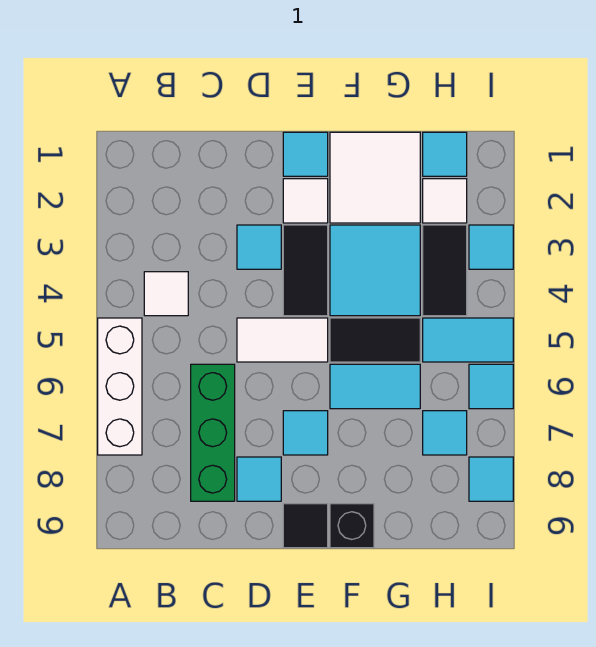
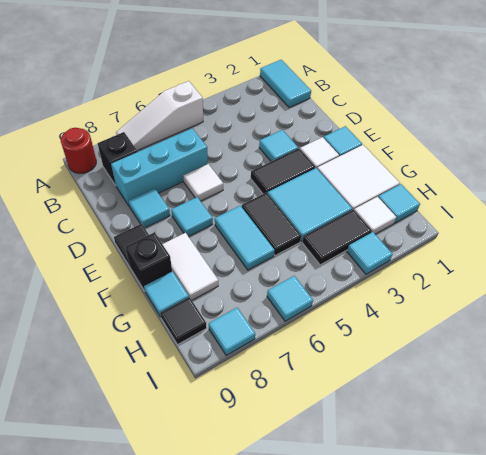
white 1x3 brick [98,318,142,455] -> white 1x3 slope [116,81,203,151]
none -> red 1x1 round brick [61,128,96,173]
white 1x1 tile [144,272,188,316] -> white 1x1 tile moved to [184,164,223,201]
none -> black 1x1 brick [98,132,138,185]
green 1x3 brick [191,364,235,501] -> cyan 1x3 brick [111,128,208,207]
white 1x2 tile [237,318,328,362] -> white 1x2 tile moved to [163,233,218,300]
cyan 1x2 tile [423,318,513,362] -> cyan 1x2 tile moved to [260,60,311,108]
cyan 1x1 tile [423,411,467,455] -> cyan 1x1 tile moved to [144,271,189,317]
none -> black 1x1 tile [160,297,207,345]

